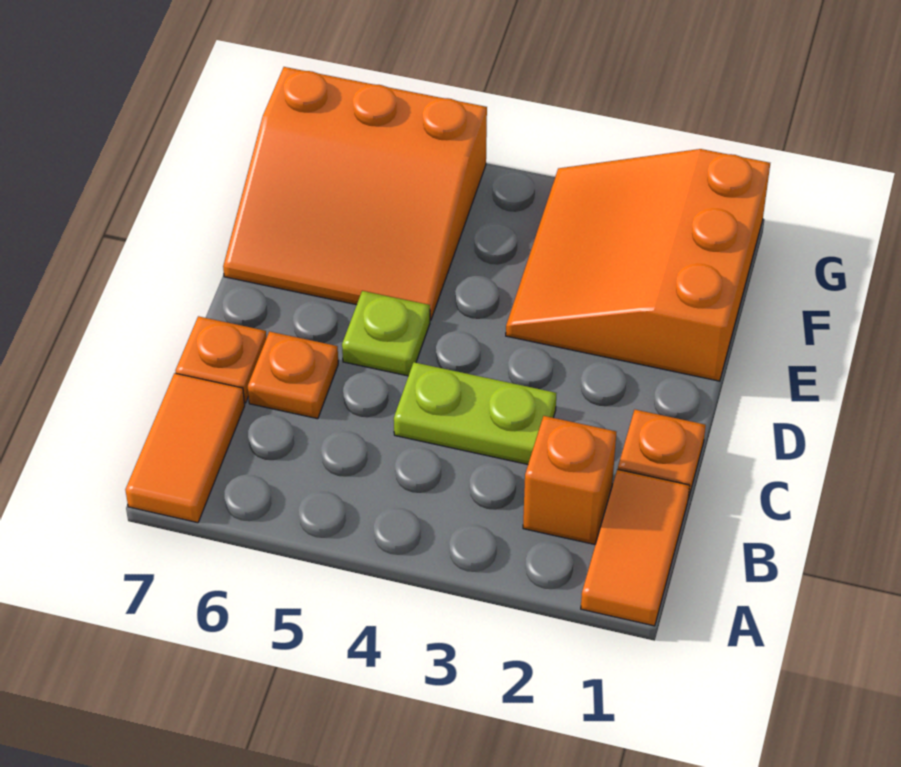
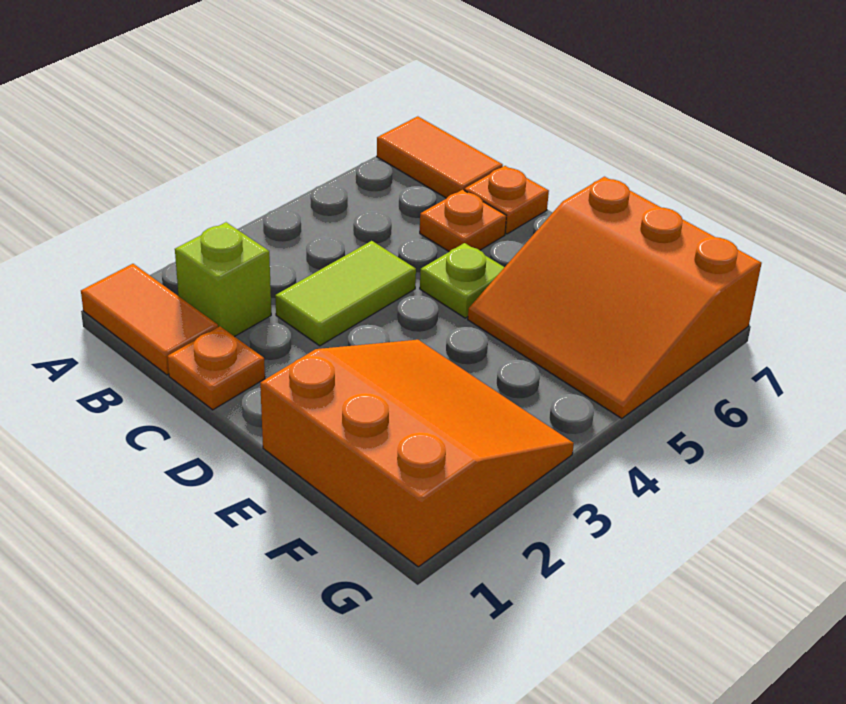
orange 1x1 brick [523,416,616,545] -> lime 1x1 brick [175,222,271,337]
lime 1x2 plate [394,362,556,464] -> lime 1x2 tile [275,241,416,346]
orange 3x3 slope [223,67,487,320] -> orange 3x3 slope turned to [468,177,762,419]

